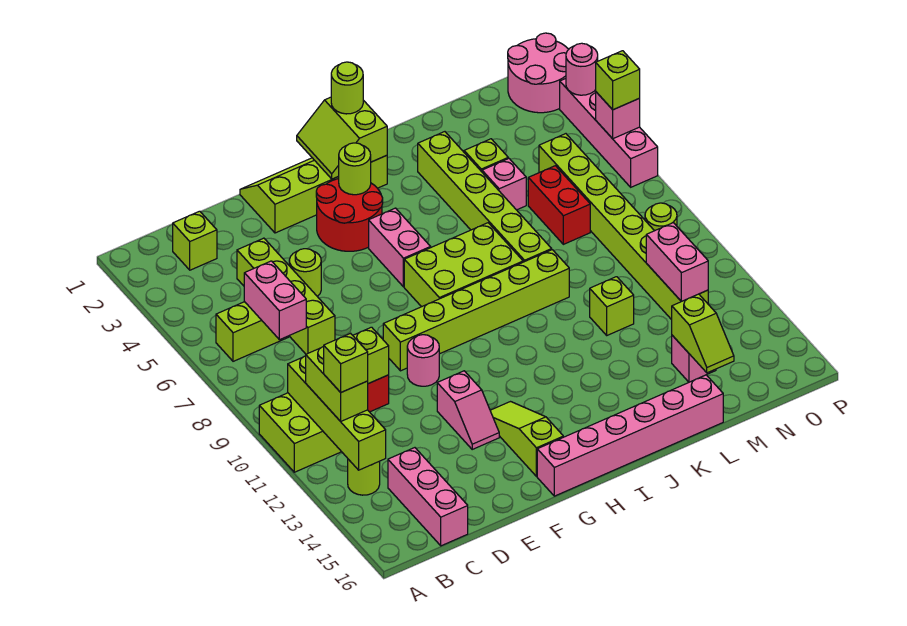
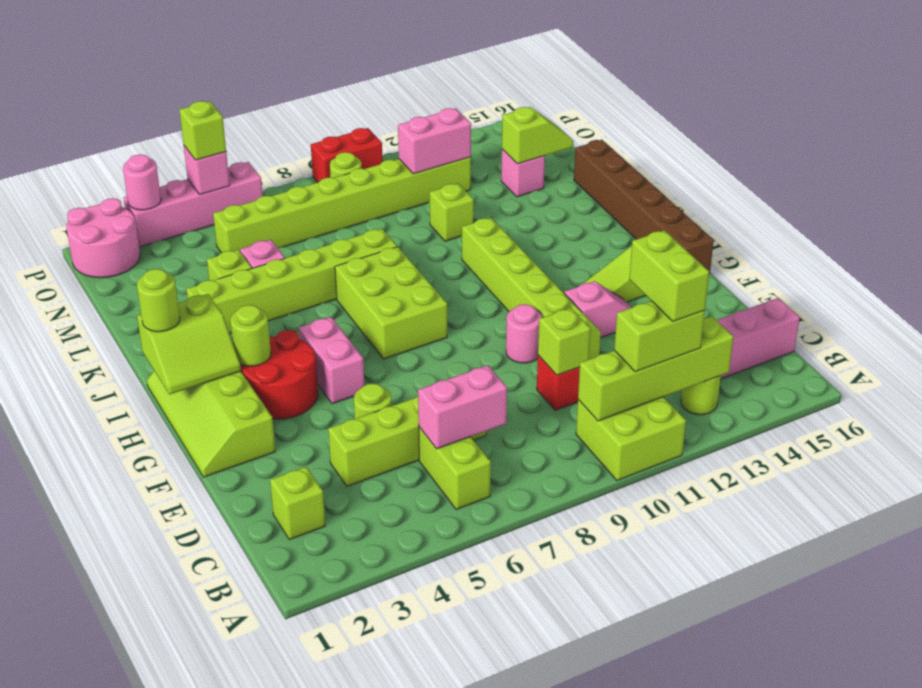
lime 1x1 brick [324,333,368,392] -> lime 1x2 brick [629,230,709,321]
lime 1x6 brick [383,250,569,371] -> lime 1x6 brick moved to [462,218,601,359]
pink 1x6 brick [537,375,723,496] -> brown 1x6 brick [574,140,714,274]
pink 1x2 brick [369,208,431,287] -> pink 1x2 brick turned to [299,317,364,404]
red 1x2 brick [528,166,590,244] -> red 1x2 brick moved to [311,128,383,182]

